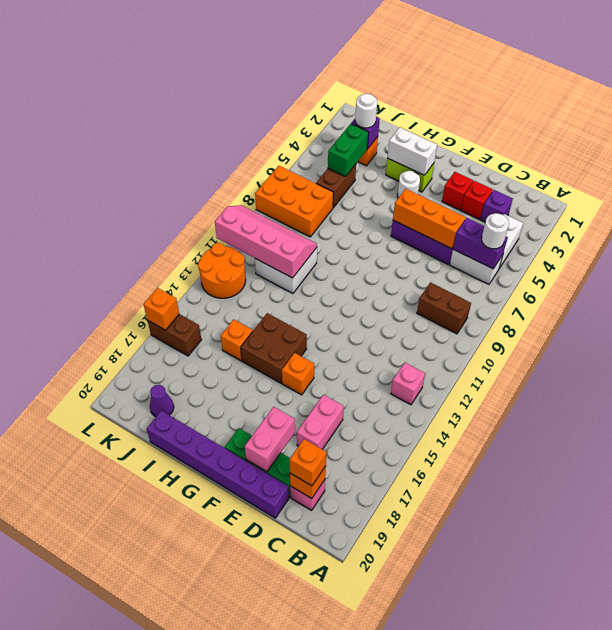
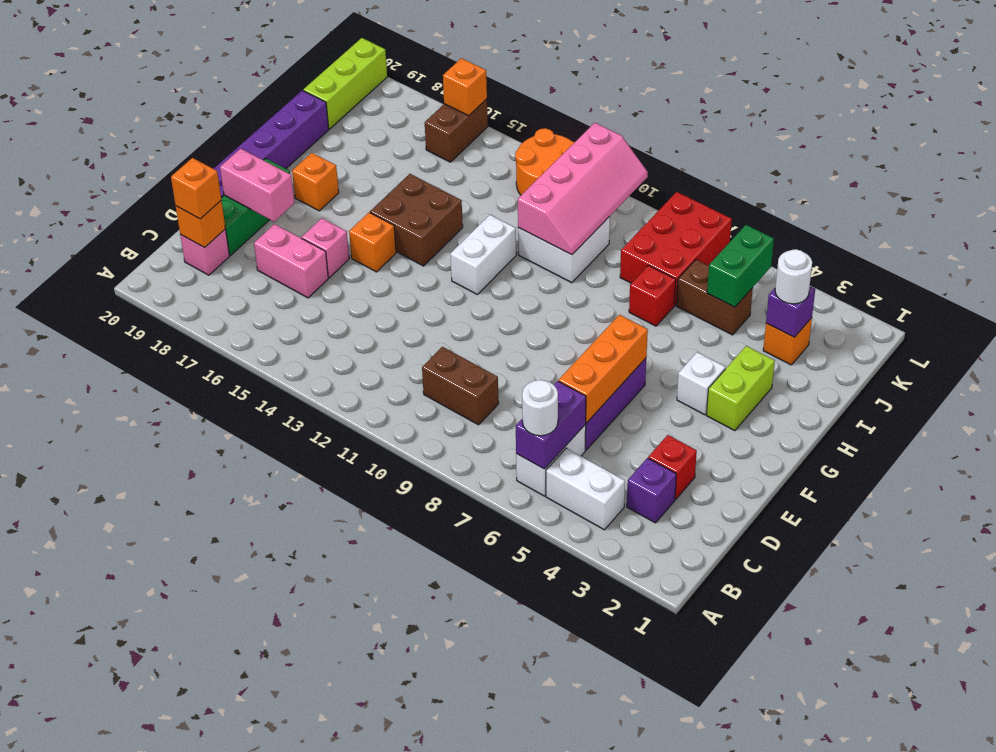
brown 1x2 brick [417,282,471,334] -> brown 1x2 brick turned to [422,347,499,425]
pink 1x1 brick [391,362,425,405] -> pink 1x1 brick moved to [302,218,349,278]
red 1x1 brick [442,172,473,210] -> red 1x1 brick moved to [629,265,676,326]
white 1x2 brick [387,127,437,175] -> white 1x2 brick moved to [450,215,516,294]
white 1x1 round brick [397,171,420,198] -> white 1x1 brick [677,352,725,415]
orange 1x1 brick [221,319,253,361] -> orange 1x1 brick moved to [292,153,339,211]
green 1x2 brick [328,124,369,177] -> green 1x2 brick turned to [707,225,774,307]
orange 2x3 brick [255,166,334,237] -> red 2x3 brick [620,192,732,305]
purple 1x1 cone [150,385,174,417] -> none
none -> lime 1x3 brick [303,38,387,129]

